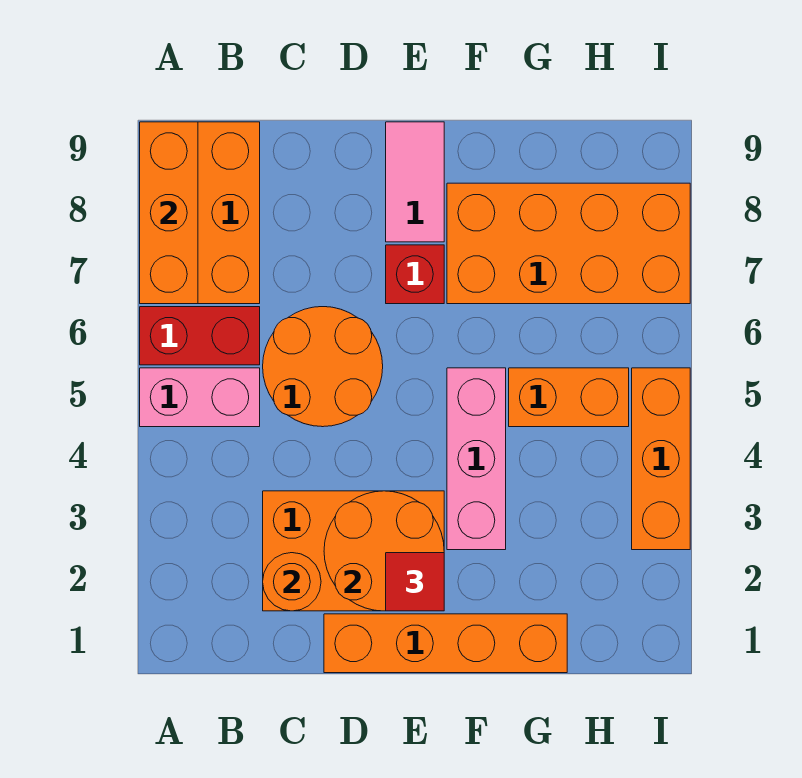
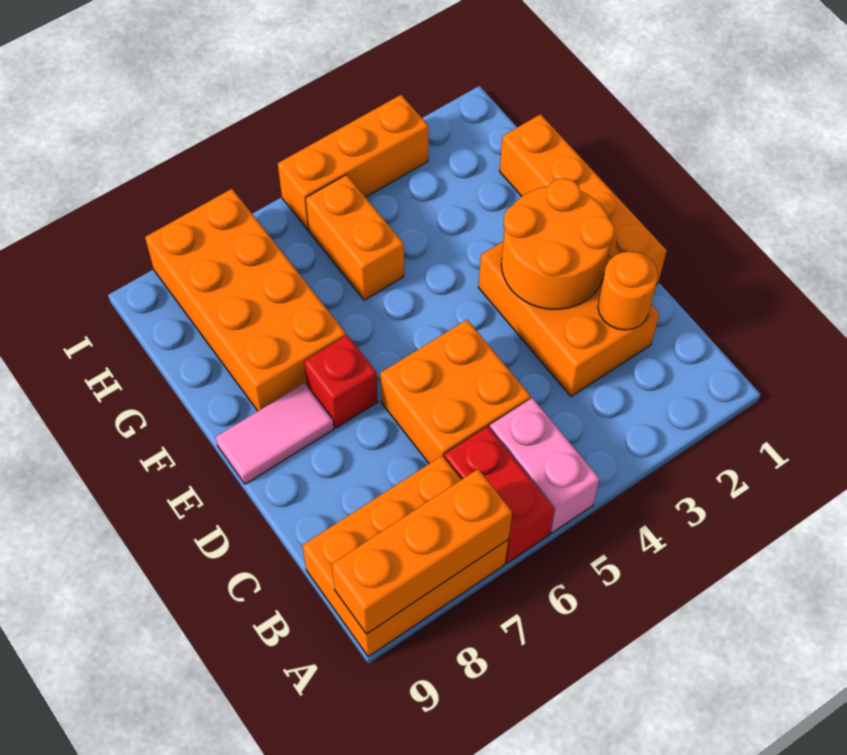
orange 2x2 round brick [263,307,383,427] -> orange 2x2 brick [380,320,531,464]
red 1x1 tile [386,553,444,611] -> none
pink 1x3 brick [447,368,506,550] -> none

